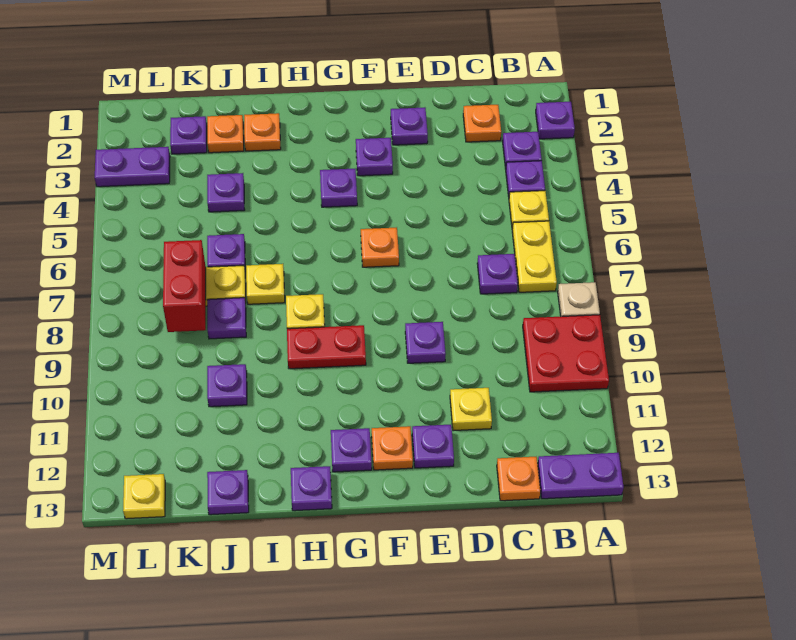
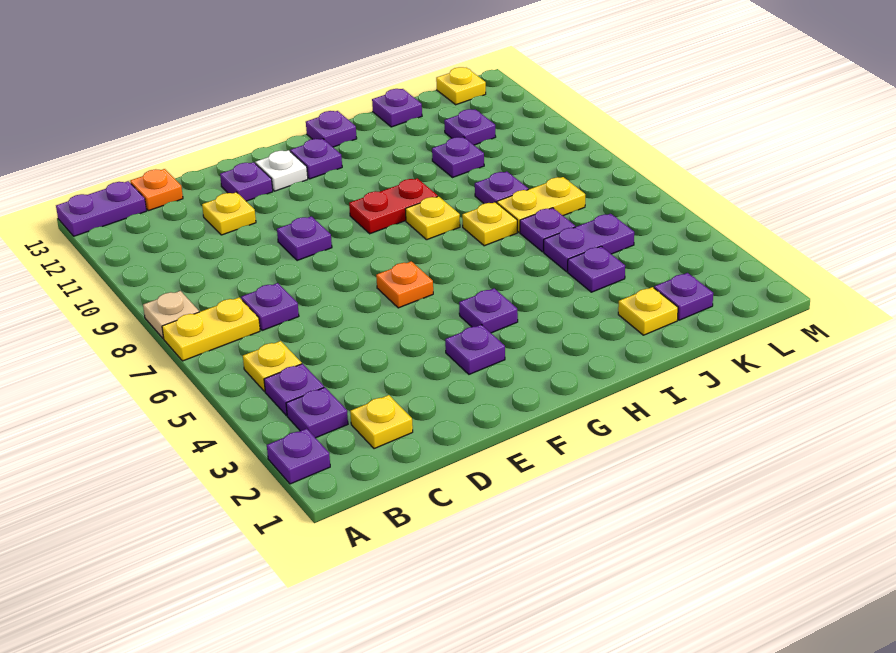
red 2x2 plate [523,315,609,392] -> none
yellow 1x2 plate [512,221,557,292] -> yellow 1x2 plate turned to [162,298,260,361]
orange 1x1 plate [463,105,501,142] -> yellow 1x1 plate [350,395,413,449]
purple 1x1 plate [391,107,428,145] -> purple 1x1 plate moved to [444,109,496,145]
orange 1x1 plate [372,426,413,470] -> white 1x1 plate [256,150,308,191]
orange 1x1 plate [244,113,281,151] -> none
orange 1x1 plate [207,115,244,153] -> yellow 1x1 plate [618,287,678,335]
red 1x2 brick [163,240,206,332] -> none
purple 1x2 plate [95,147,170,187] -> purple 1x2 plate moved to [544,214,634,272]

